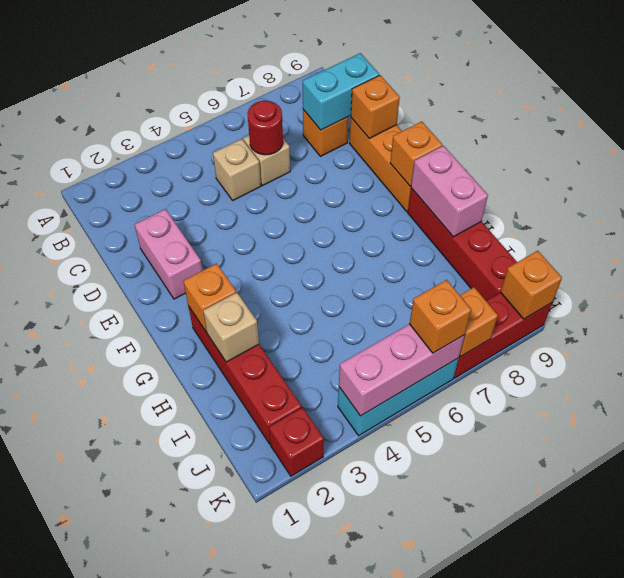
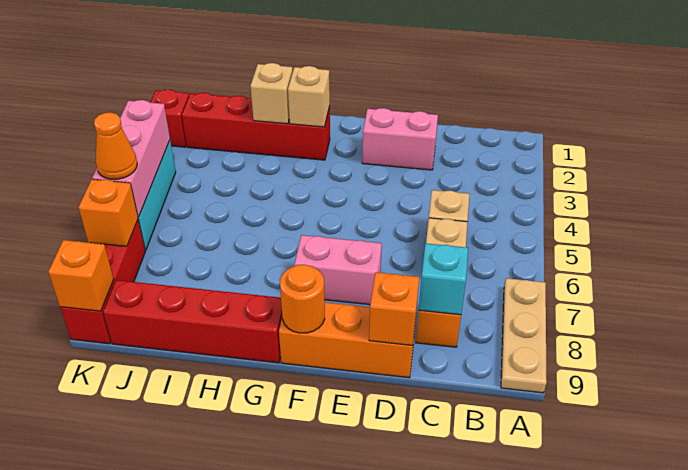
none -> tan 1x3 plate [501,278,547,393]
red 1x1 round brick [247,100,283,155] -> none
cyan 1x2 brick [303,53,379,130] -> cyan 1x1 brick [419,243,468,315]
orange 1x1 brick [390,121,442,186] -> orange 1x1 round brick [280,265,325,333]
orange 1x1 brick [183,263,236,332] -> tan 1x1 brick [288,66,330,127]
pink 1x2 brick [411,146,488,237] -> pink 1x2 brick moved to [294,235,382,305]
orange 1x1 brick [409,280,471,353] -> orange 1x1 cone [94,112,137,179]

